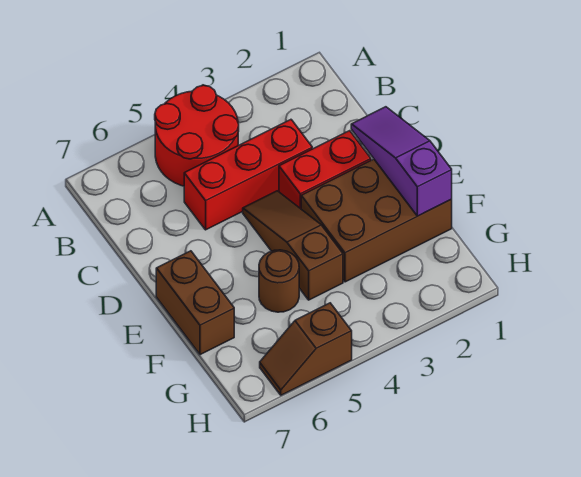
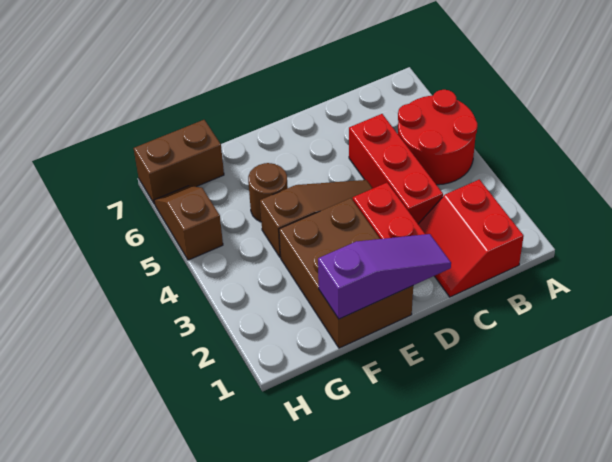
none -> red 2x2 slope [418,180,524,297]
brown 1x2 brick [156,251,234,355] -> brown 1x2 brick moved to [134,120,224,204]

